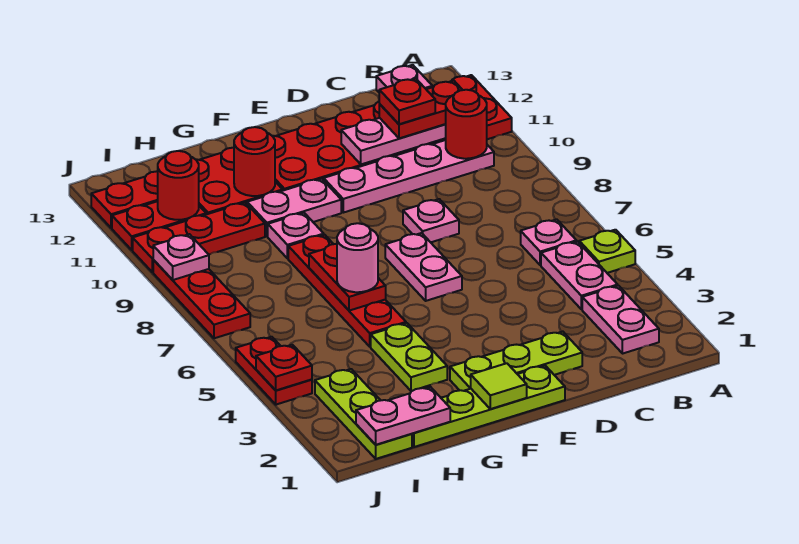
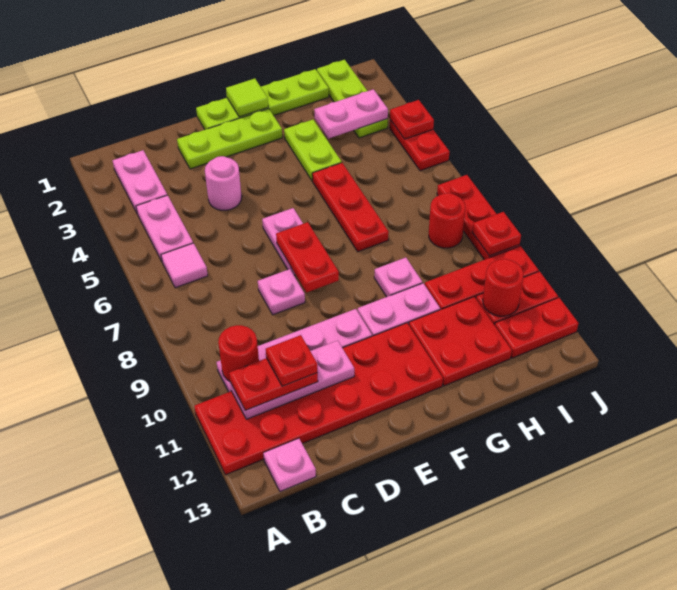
lime 1x1 plate [579,230,635,273] -> none
pink 1x1 plate [521,219,577,265] -> pink 1x1 tile [161,243,208,288]
red 1x4 plate [288,235,406,347] -> red 1x3 plate [312,163,389,252]
red 1x2 plate [309,244,386,311] -> red 1x2 plate moved to [276,222,339,293]
pink 1x1 round brick [337,223,378,292] -> pink 1x1 round brick moved to [205,156,242,210]
red 1x1 round brick [234,127,275,196] -> red 1x1 round brick moved to [429,193,465,248]
pink 1x2 plate [356,387,450,445] -> pink 1x2 plate moved to [314,89,388,139]
pink 1x1 plate [153,234,209,280] -> red 1x1 plate [472,212,521,256]

